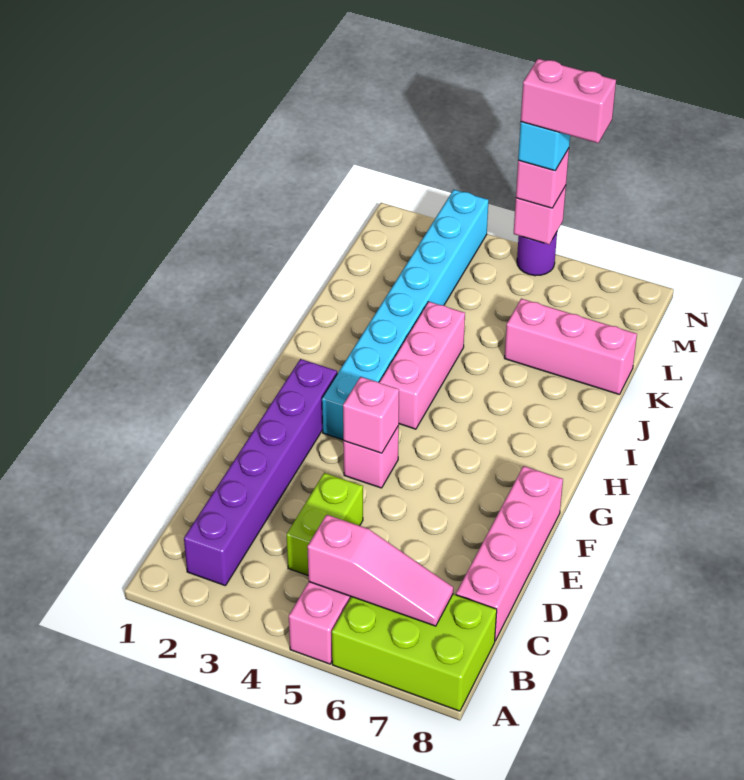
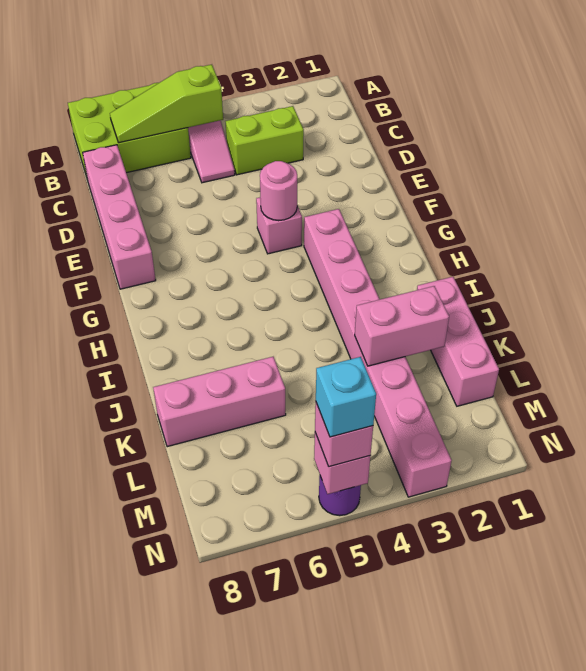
purple 1x6 brick [184,359,337,586] -> none
pink 1x3 slope [307,515,453,626] -> lime 1x3 slope [110,65,223,143]
lime 1x2 brick [287,473,363,575] -> lime 1x2 brick turned to [226,106,304,175]
pink 1x1 brick [343,377,399,453] -> pink 1x1 round brick [260,161,297,221]
cyan 1x8 brick [322,190,489,440] -> pink 1x8 brick [304,209,452,497]
pink 1x3 brick [379,302,465,429] -> pink 1x3 brick moved to [417,277,499,406]
pink 1x2 brick [521,59,616,143] -> pink 1x2 brick moved to [355,286,449,366]

